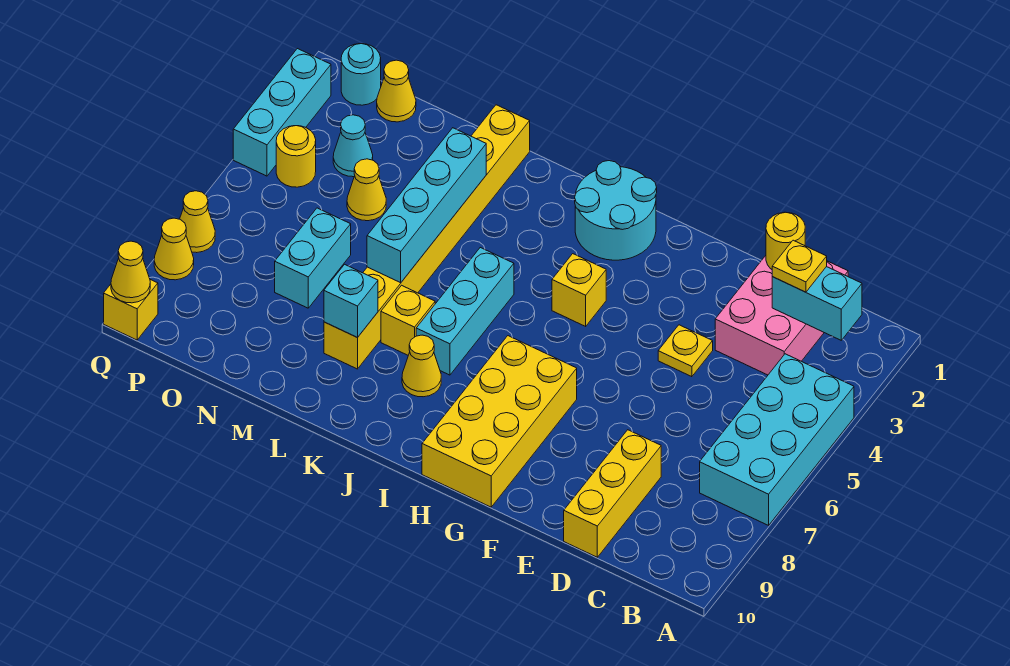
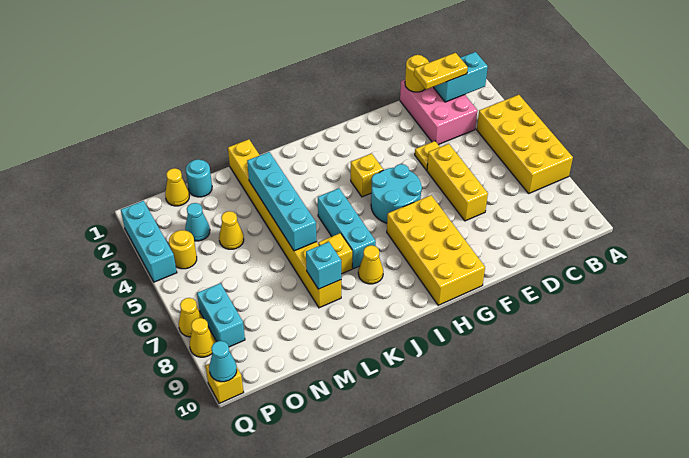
cyan 2x4 brick [700,354,854,525] -> yellow 2x4 brick [477,95,573,193]
yellow 1x1 plate [772,240,827,292] -> yellow 1x2 plate [414,53,468,90]
yellow 1x3 brick [564,430,661,557] -> yellow 1x3 brick moved to [427,144,488,221]
cyan 2x2 round brick [575,161,657,260] -> cyan 2x2 round brick moved to [371,164,422,223]
cyan 1x2 brick [275,208,351,308] -> cyan 1x2 brick moved to [197,283,245,347]
cyan 1x1 round brick [341,44,381,105] -> cyan 1x1 round brick moved to [186,159,212,197]
yellow 1x1 cone [111,241,150,303] -> cyan 1x1 cone [209,341,237,382]

